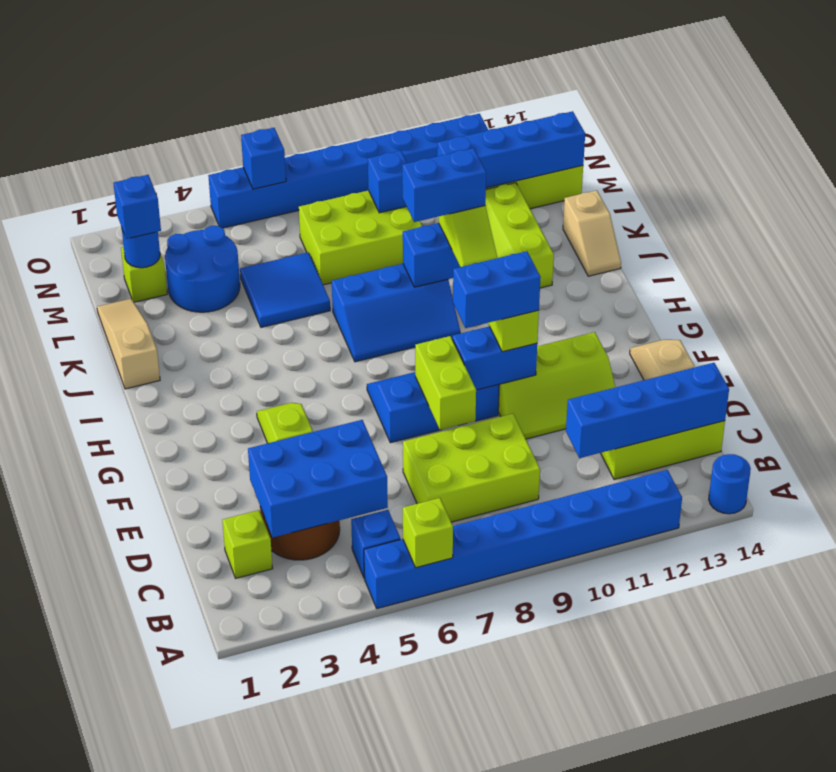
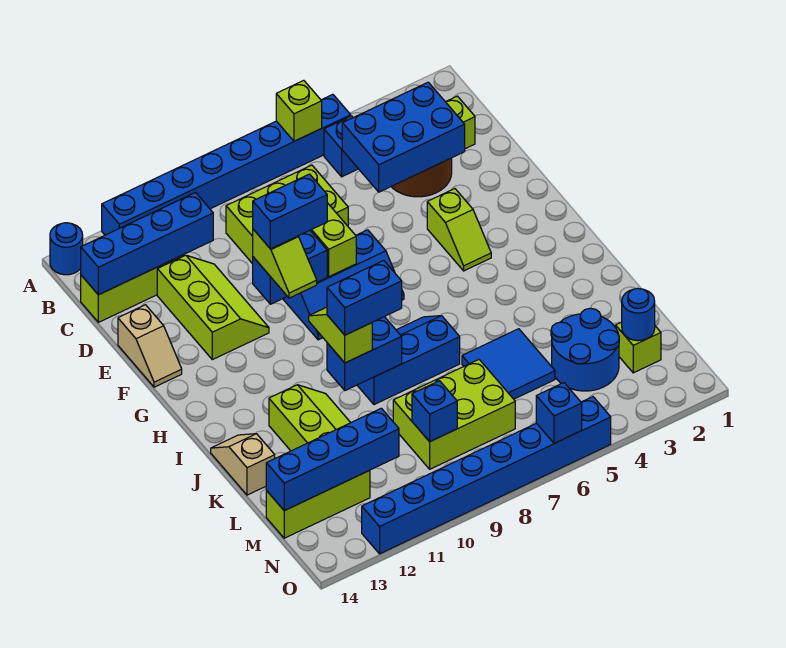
lime 2x3 slope [498,332,615,439] -> lime 2x3 slope turned to [157,255,269,360]
tan 1x3 slope [97,299,160,389] -> none
blue 1x1 brick [114,175,161,239] -> none

